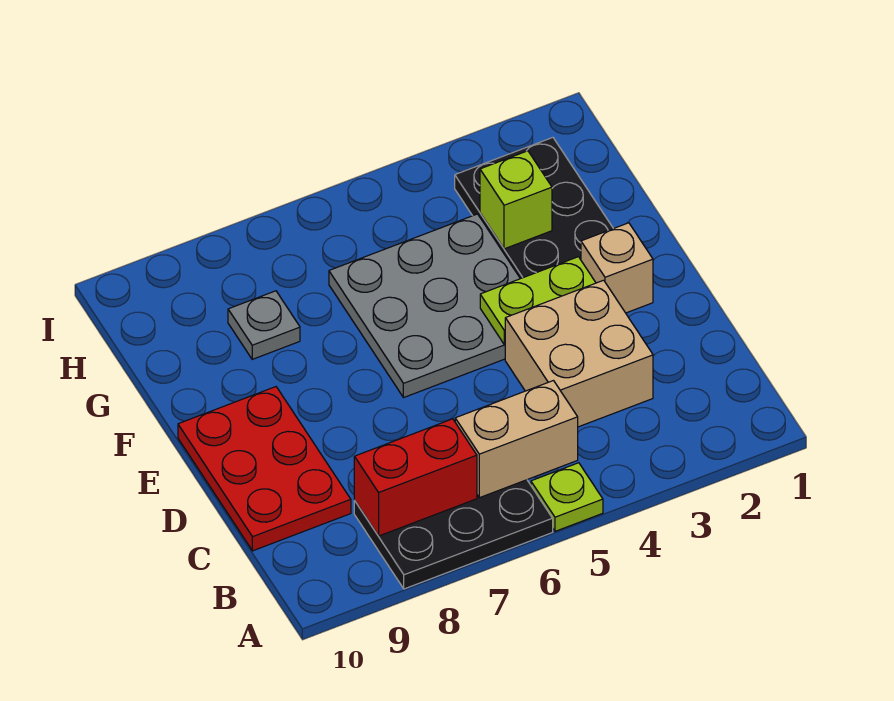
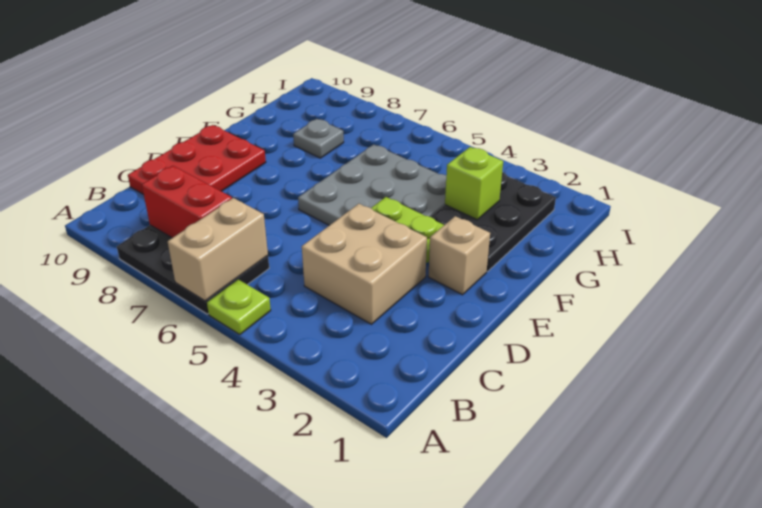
tan 1x2 brick [455,381,578,498] -> tan 1x2 brick turned to [168,198,268,301]

